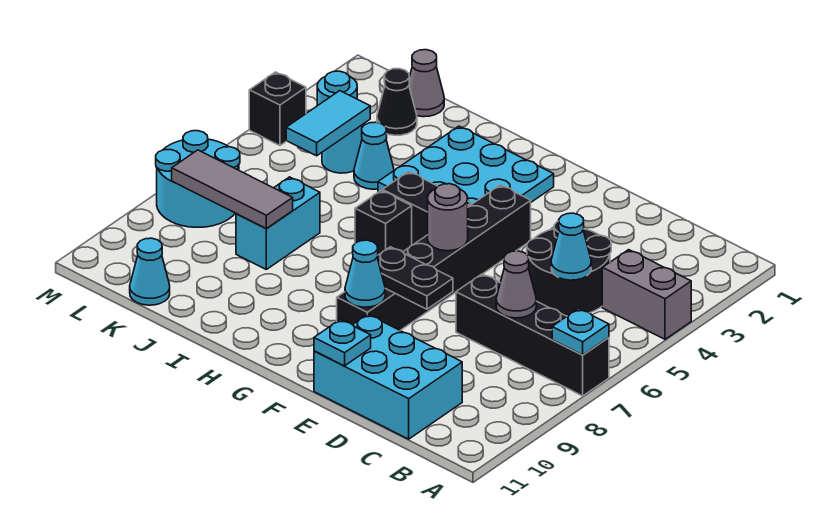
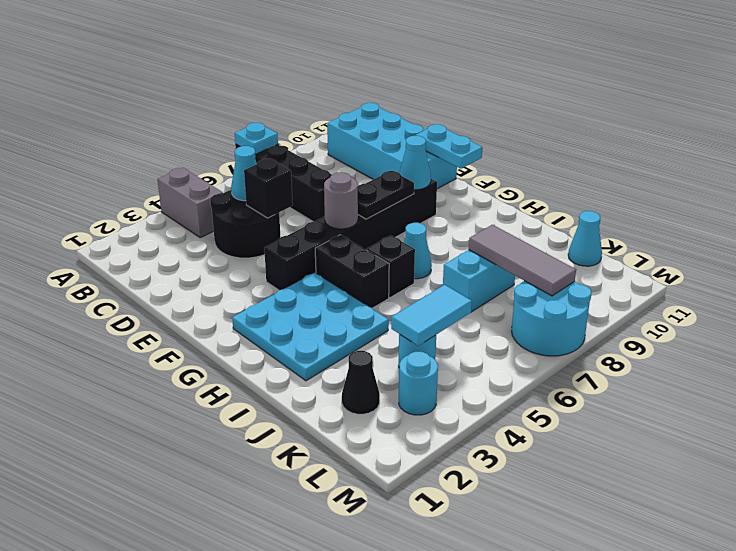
grey 1x1 cone [496,251,536,318] -> none
cyan 2x3 brick [314,314,462,439] -> cyan 2x4 brick [327,103,457,189]
black 1x2 plate [377,247,453,309] -> black 1x2 plate turned to [358,171,414,219]
cyan 1x1 plate [314,320,371,366] -> cyan 1x2 plate [415,124,482,169]
cyan 1x1 cone [354,122,394,189] -> cyan 1x1 cone moved to [404,223,432,279]
grey 1x1 cone [409,50,444,117] -> none
black 1x1 brick [249,72,306,146] -> black 1x1 brick moved to [244,158,293,218]

